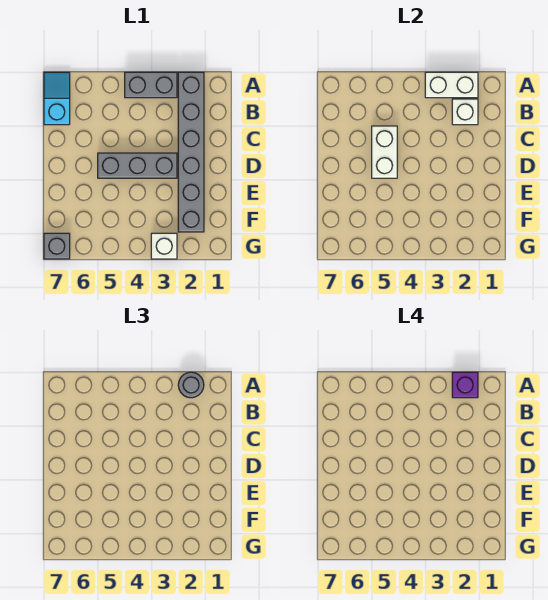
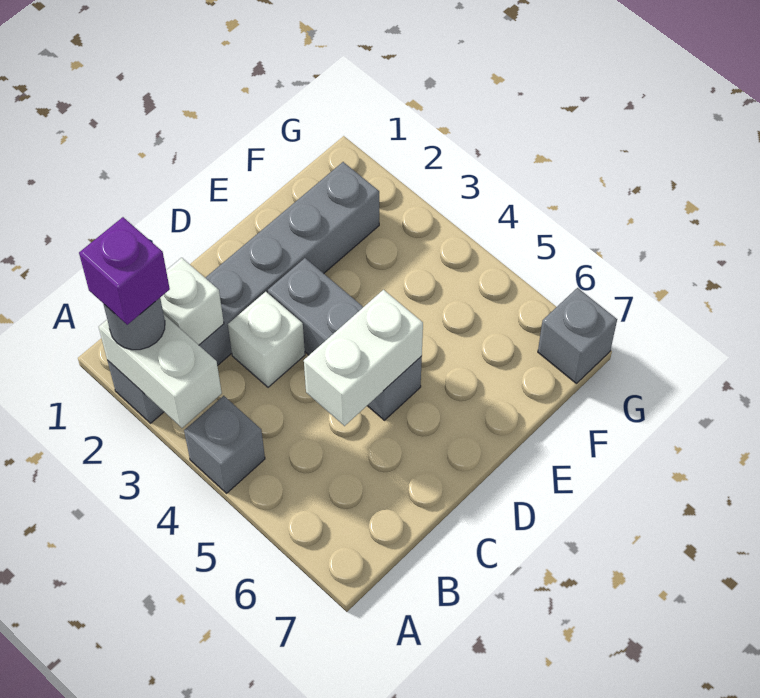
grey 1x2 brick [125,72,177,98] -> grey 1x1 brick [184,396,265,493]
cyan 1x2 slope [44,72,70,125] -> none
white 1x1 brick [151,233,177,259] -> white 1x1 brick moved to [228,292,305,387]

